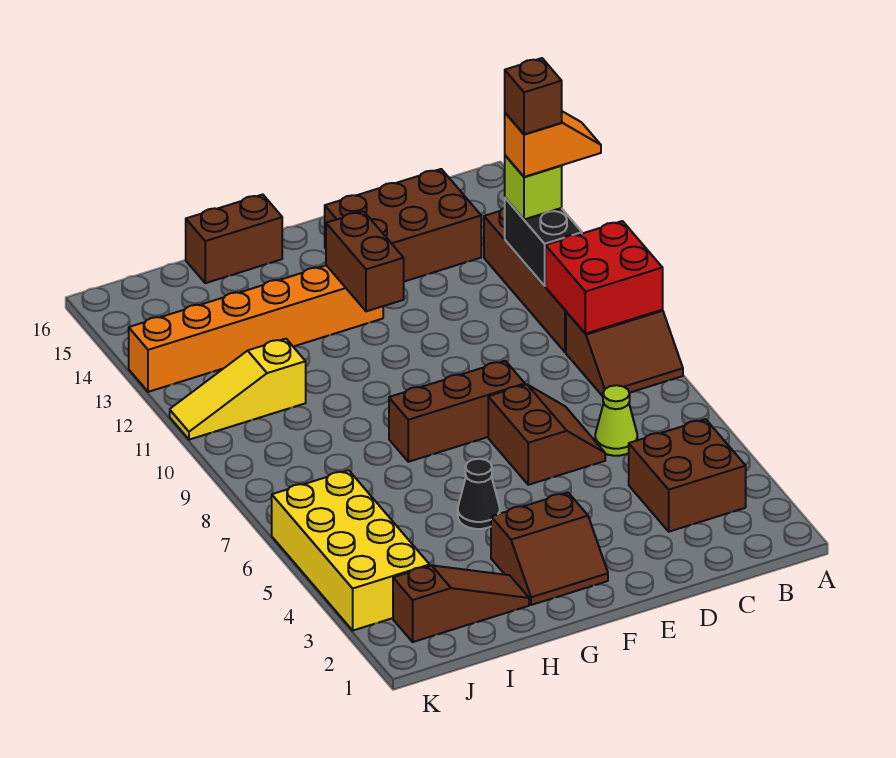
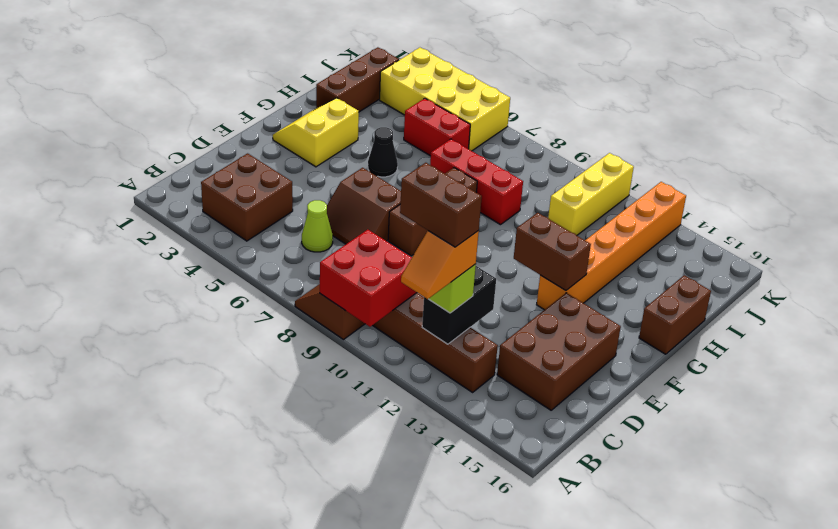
black 1x2 brick [505,198,582,286] -> black 1x2 brick turned to [422,266,496,344]
brown 1x1 brick [505,58,562,134] -> brown 1x2 brick [400,163,482,247]
brown 2x2 slope [491,493,608,605] -> yellow 2x2 slope [273,98,359,167]
brown 1x3 slope [393,565,529,642] -> brown 1x3 brick [316,47,399,112]
none -> red 1x3 brick [430,139,523,225]
none -> red 1x2 brick [404,98,470,156]
yellow 1x3 slope [170,339,306,440] -> yellow 1x3 brick [548,153,634,235]

